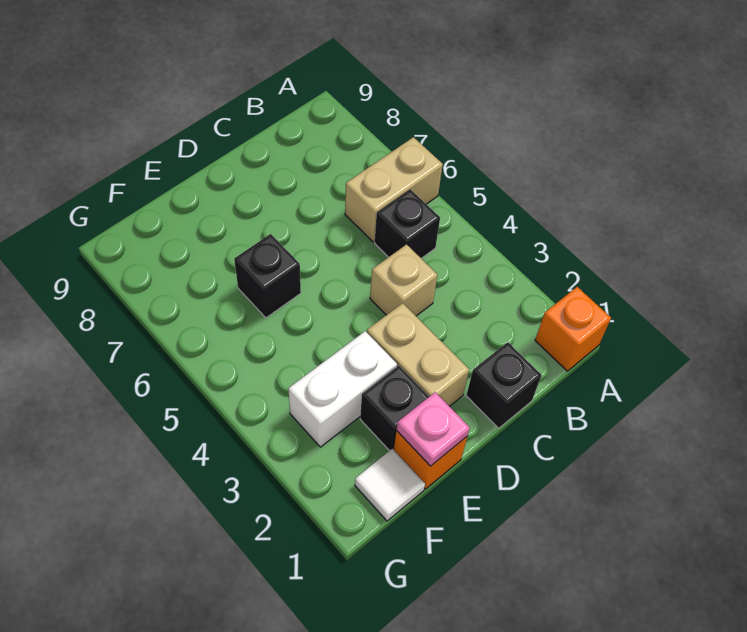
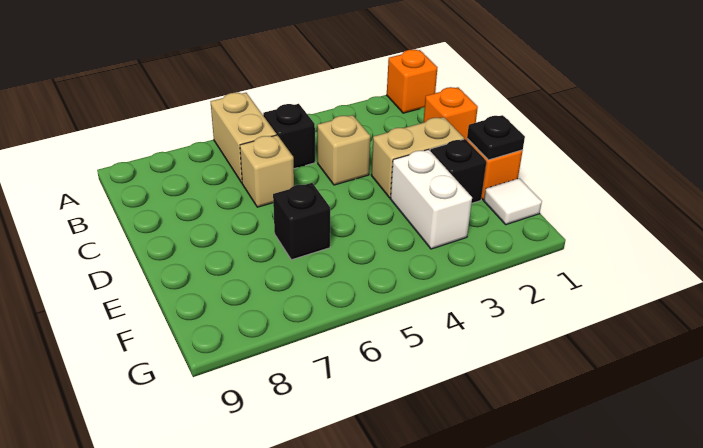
black 1x1 brick [466,342,541,428] -> orange 1x1 brick [423,87,478,140]
none -> tan 1x1 brick [240,135,294,207]
pink 1x1 plate [396,392,470,466] -> black 1x1 plate [467,115,525,160]

